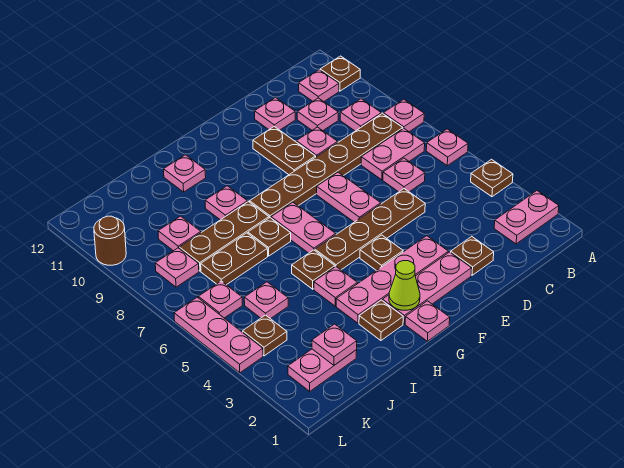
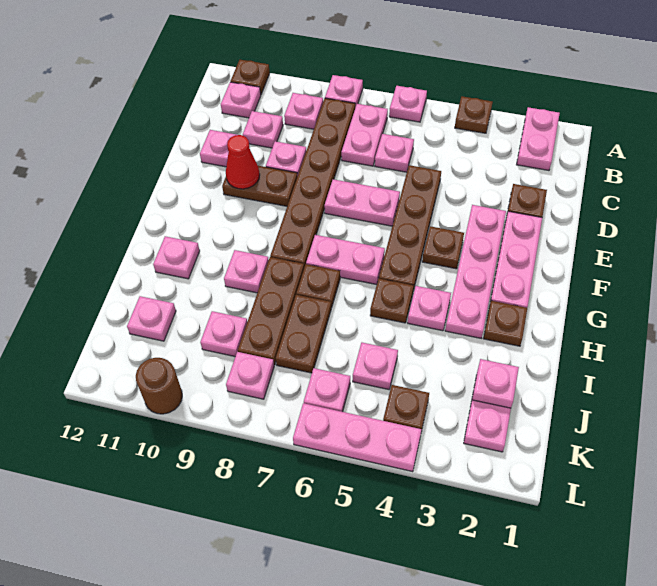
none -> red 1x1 cone [226,135,260,189]
pink 1x1 plate [405,301,450,341] -> pink 1x1 plate moved to [127,296,176,341]
lime 1x1 cone [389,261,420,310] -> none

